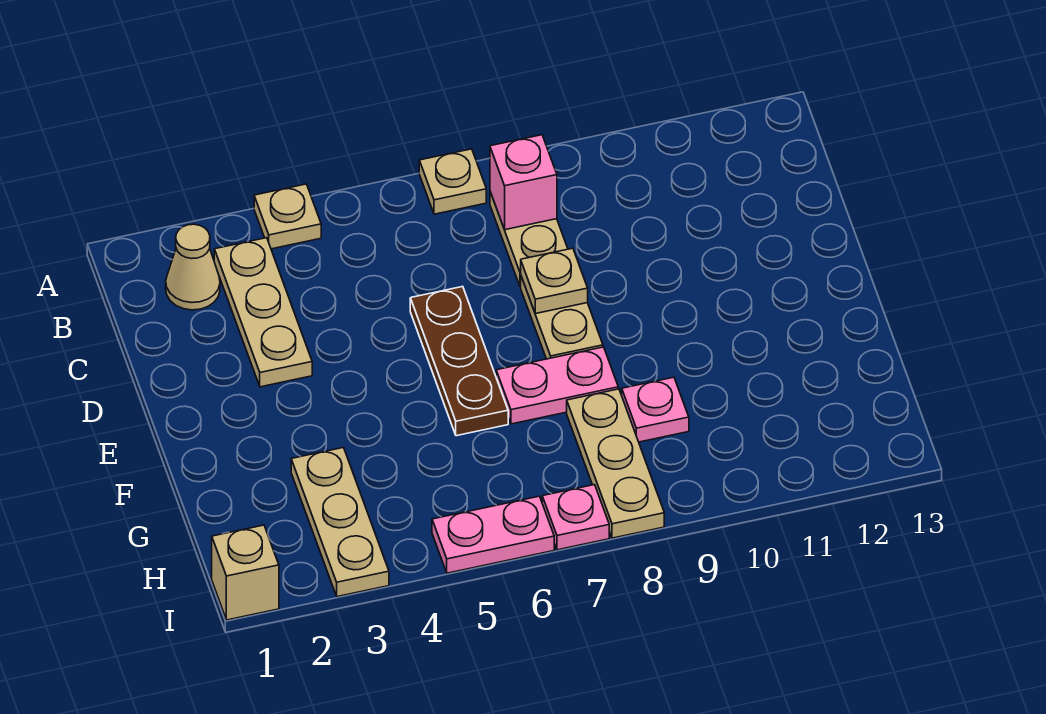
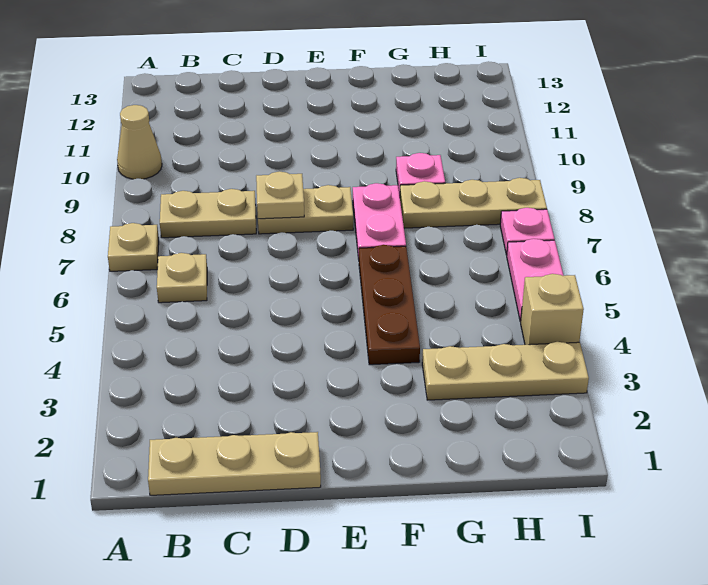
tan 1x1 plate [254,184,321,249] -> tan 1x1 plate moved to [157,253,207,303]
tan 1x1 cone [166,224,220,310] -> tan 1x1 cone moved to [117,105,162,179]
tan 1x3 plate [214,238,312,387] -> tan 1x3 plate moved to [148,432,321,495]
pink 1x1 brick [490,135,557,230] -> none
brown 1x3 plate [410,287,508,436] -> brown 1x3 plate turned to [359,245,420,365]
tan 1x1 brick [212,525,279,620] -> tan 1x1 brick moved to [521,274,584,345]

